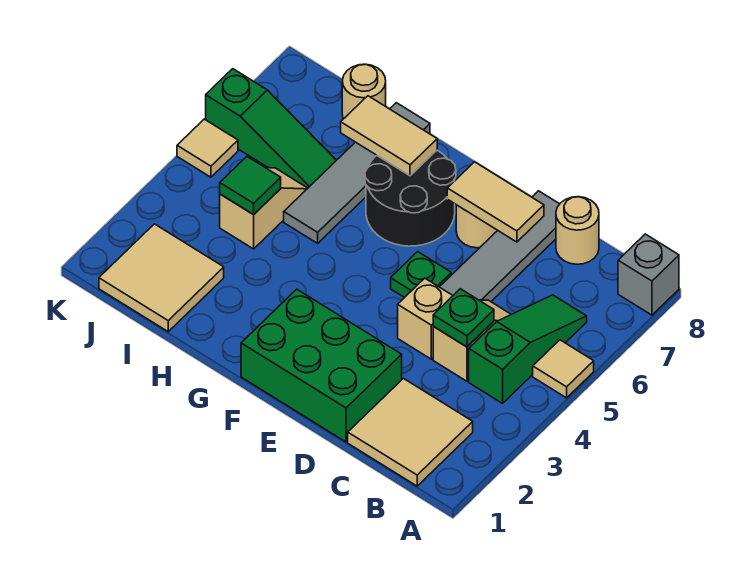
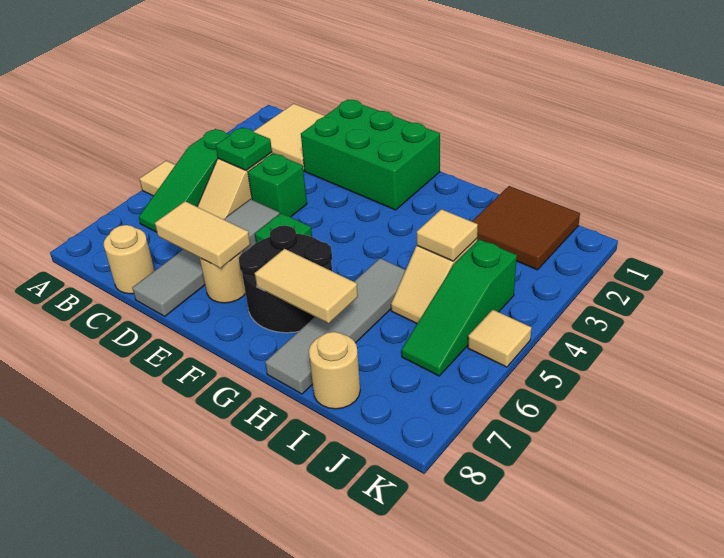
grey 1x1 brick [618,234,679,315] -> none
tan 1x1 brick [398,278,453,359] -> green 1x1 brick [248,153,307,217]
tan 2x2 tile [99,224,224,332] -> brown 2x2 tile [472,186,580,270]
green 1x1 tile [220,157,281,215] -> tan 1x1 tile [417,209,478,261]
green 1x3 slope [206,69,336,188] -> green 1x3 slope turned to [401,239,517,376]

